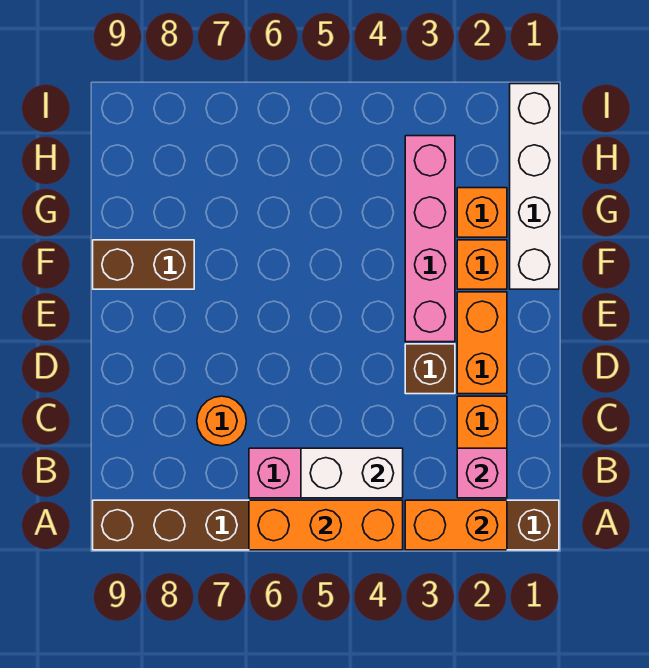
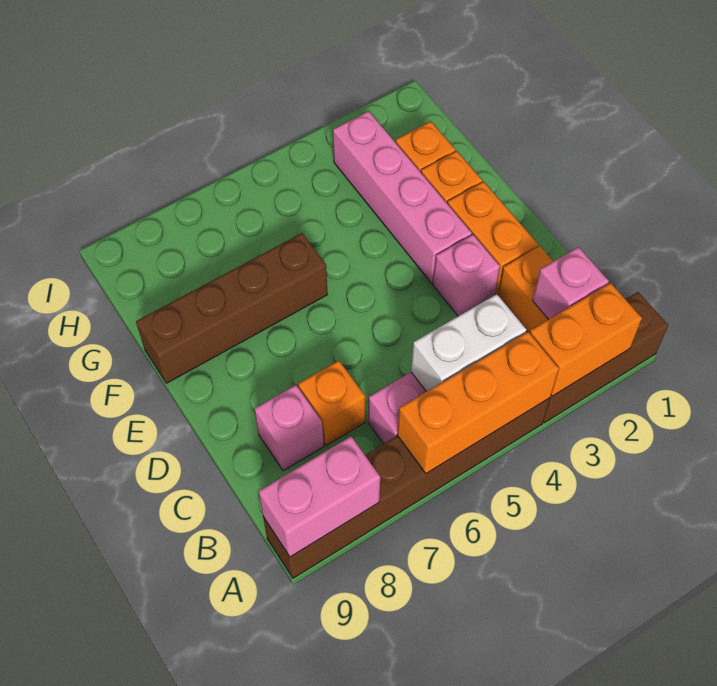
none -> pink 1x2 brick [259,437,380,557]
orange 1x1 round brick [197,396,246,446] -> orange 1x1 brick [298,361,365,446]
none -> pink 1x1 brick [254,385,323,471]
brown 1x1 brick [405,344,455,394] -> pink 1x1 brick [433,235,500,316]
white 1x4 brick [510,84,559,289] -> none
brown 1x2 brick [93,240,194,289] -> brown 1x4 brick [136,233,327,383]

